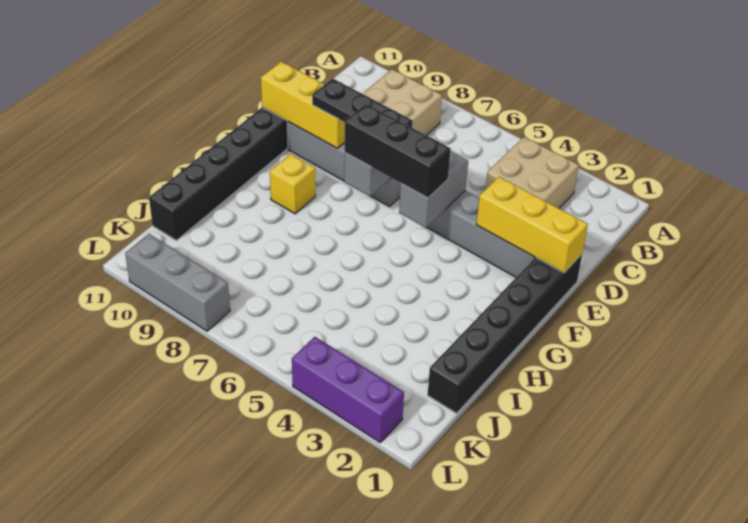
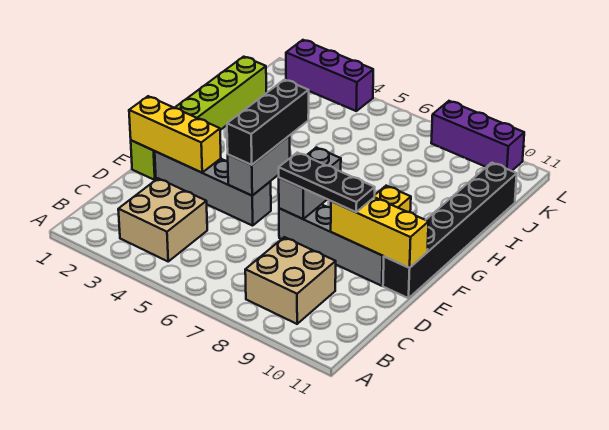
black 1x6 brick [428,254,582,413] -> lime 1x6 brick [131,57,266,180]
black 1x3 brick [345,104,451,198] -> black 1x3 brick turned to [227,80,309,165]
grey 1x3 brick [125,234,230,331] -> purple 1x3 brick [431,101,524,171]

